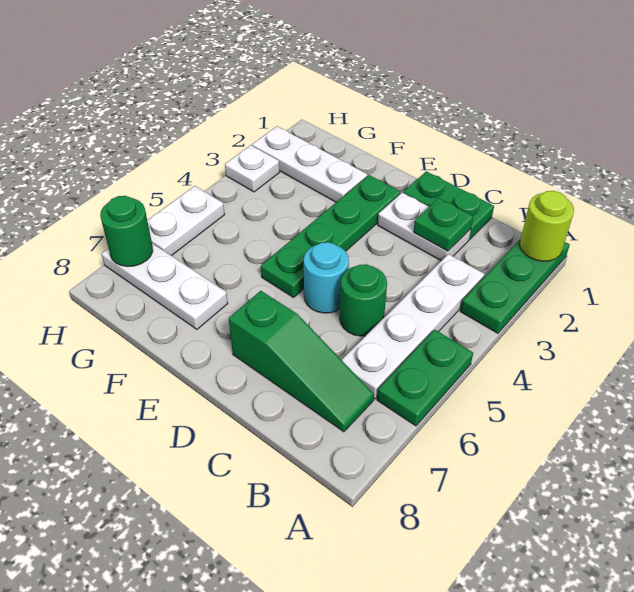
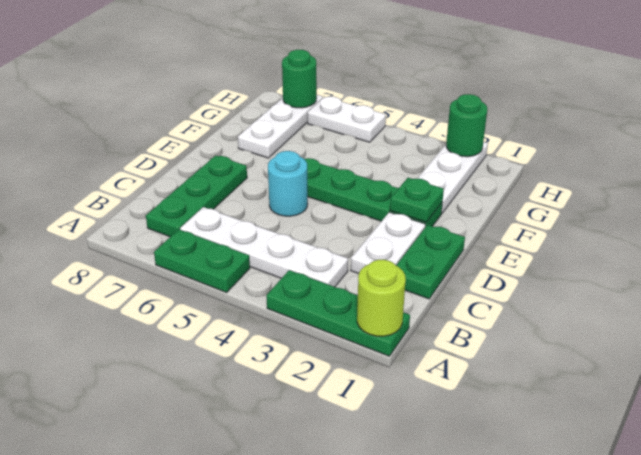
green 1x3 slope [229,291,374,432] -> green 1x3 plate [146,155,247,237]
green 1x1 plate [413,198,473,251] -> green 1x1 plate moved to [390,178,444,222]
green 1x1 round brick [340,264,387,336] -> green 1x1 round brick moved to [446,94,487,157]
white 1x1 plate [225,145,280,192] -> none

